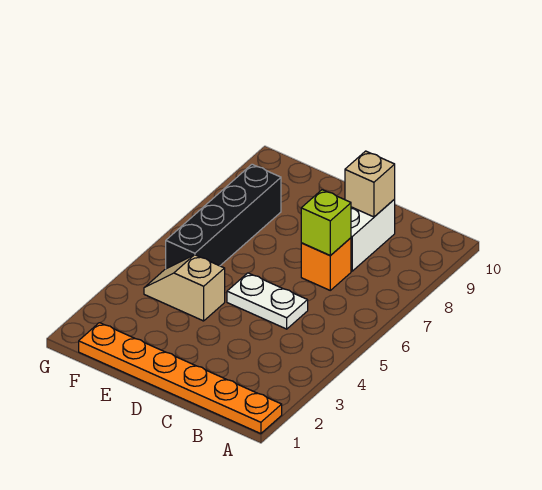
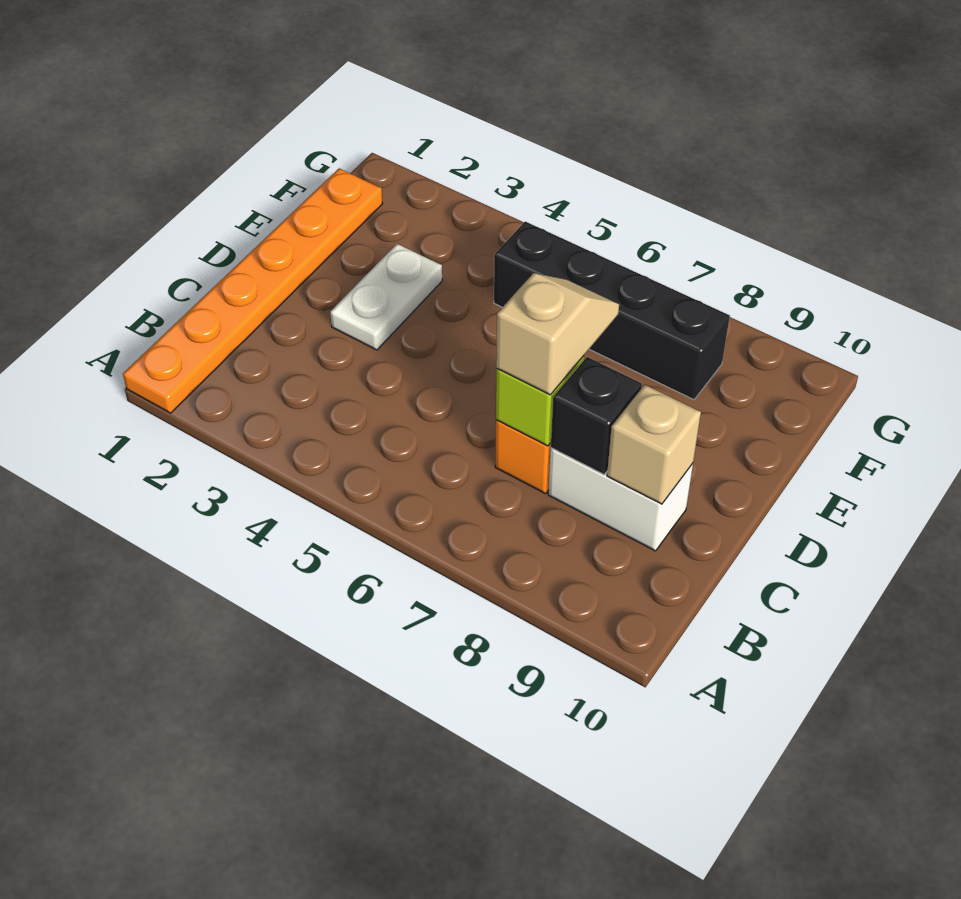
white 1x2 plate [227,273,308,329] -> white 1x2 plate moved to [330,244,442,350]
none -> black 1x1 brick [551,357,642,474]
tan 1x2 slope [144,255,225,321] -> tan 1x2 slope moved to [496,273,619,395]

